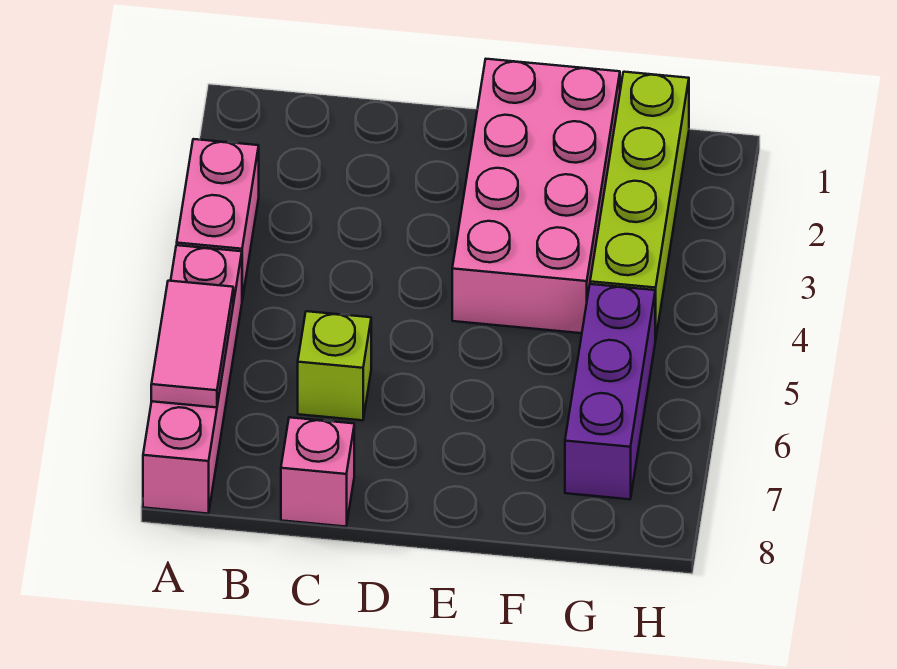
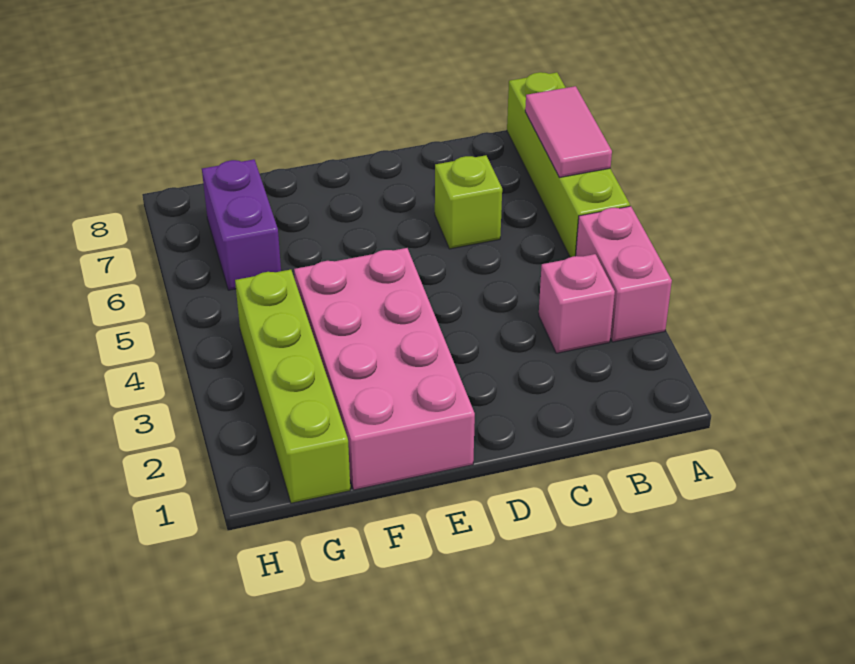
pink 1x4 brick [143,245,242,514] -> lime 1x4 brick [507,72,630,257]
pink 1x1 brick [281,417,354,527] -> pink 1x1 brick moved to [539,254,615,353]
purple 1x3 brick [565,284,655,499] -> purple 1x2 brick [202,160,281,290]

